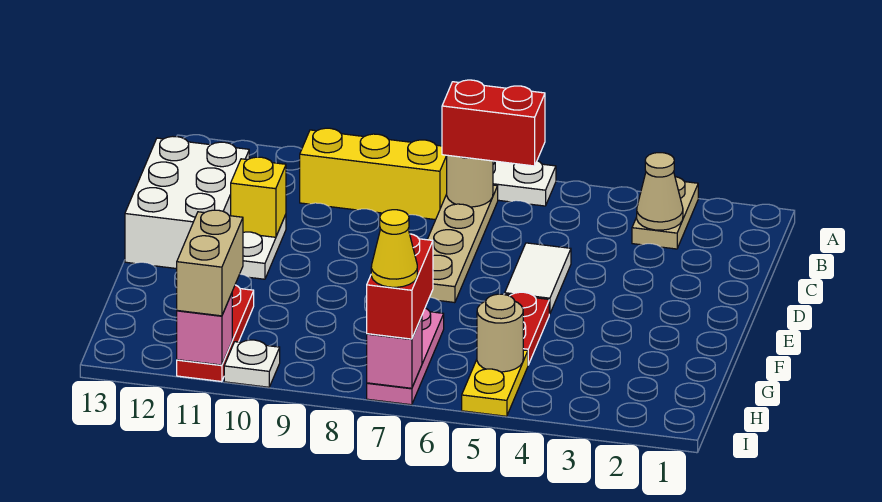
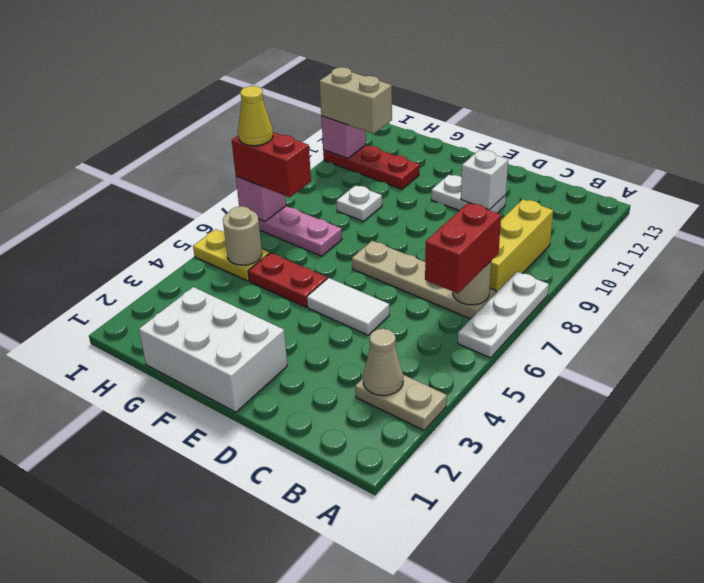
white 2x3 brick [125,136,249,269] -> white 2x3 brick moved to [139,287,287,412]
yellow 1x1 brick [231,157,286,237] -> white 1x1 brick [461,150,508,210]
white 1x1 plate [224,340,280,387] -> white 1x1 plate moved to [337,185,382,221]

